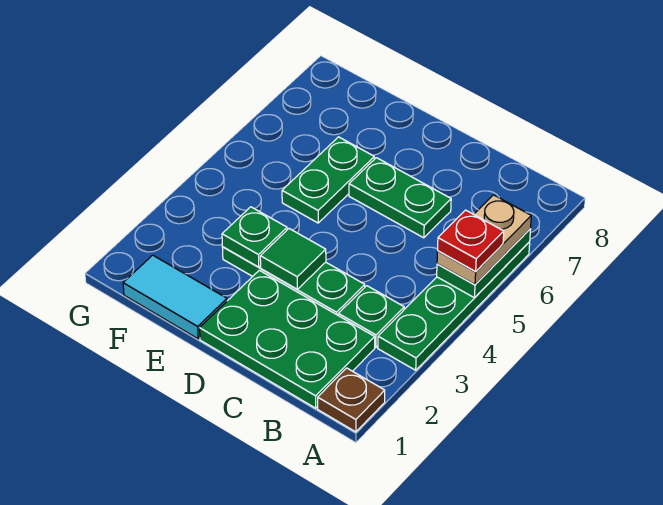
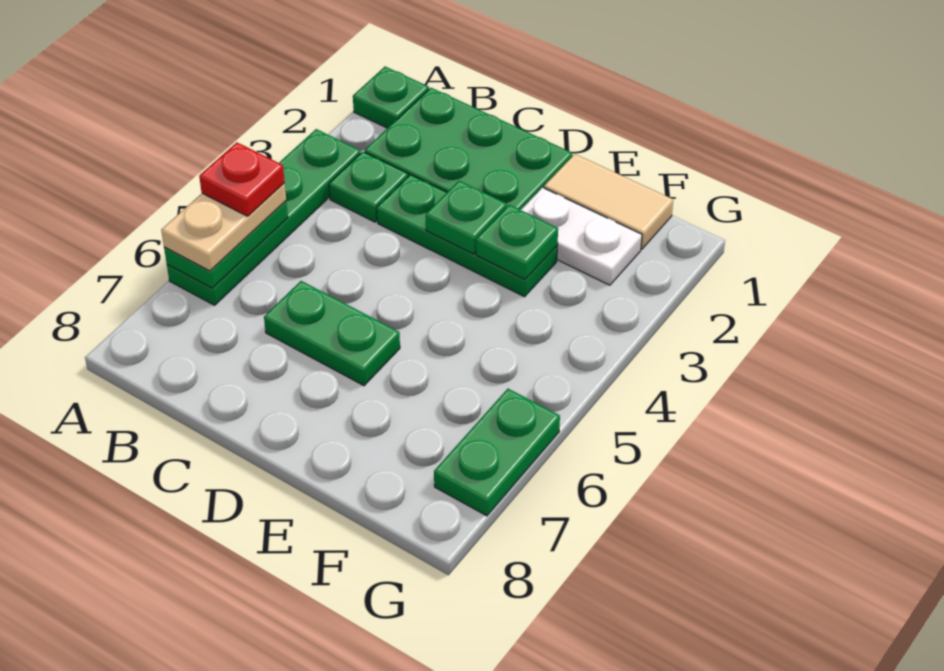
brown 1x1 plate [318,368,385,432] -> green 1x1 plate [353,67,429,128]
green 1x1 tile [260,229,326,289] -> green 1x1 plate [426,181,507,254]
cyan 1x2 tile [123,255,227,339] -> tan 1x2 tile [544,154,673,249]
none -> white 1x2 plate [521,188,642,285]
green 1x2 plate [282,137,374,223] -> green 1x2 plate moved to [434,389,560,516]

